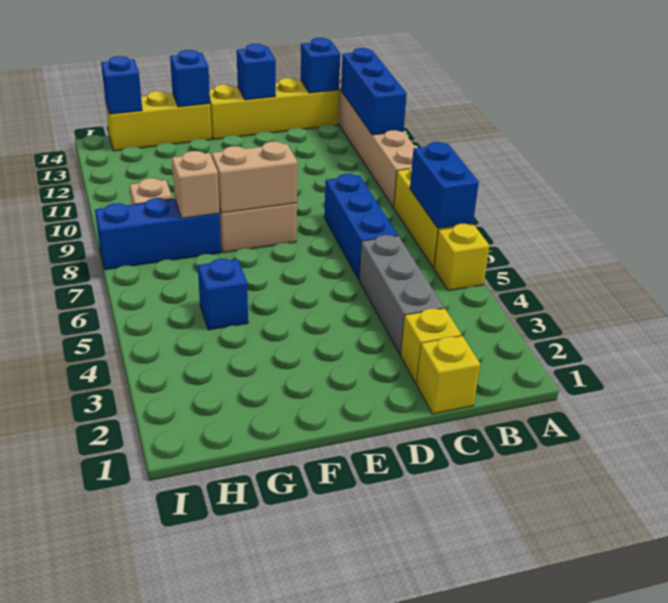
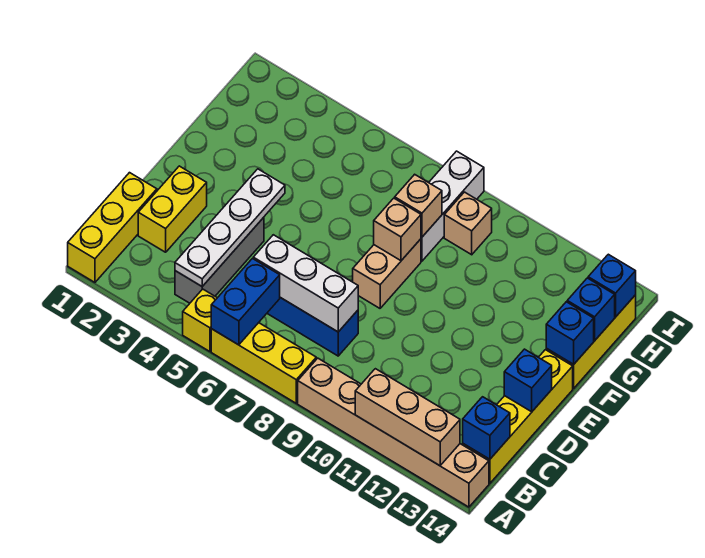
blue 1x2 brick [410,142,479,228] -> blue 1x2 brick turned to [211,259,280,345]
blue 1x3 brick [341,48,407,135] -> tan 1x3 brick [355,369,460,466]
none -> white 1x4 plate [175,169,285,286]
yellow 1x1 brick [416,336,480,414] -> yellow 1x3 brick [68,173,157,282]
yellow 1x1 brick [401,308,462,383] -> yellow 1x2 brick [138,166,207,252]
grey 1x3 brick [359,235,444,355] -> grey 1x3 brick turned to [175,217,264,303]
none -> white 1x3 brick [253,235,358,332]
tan 1x2 brick [212,142,297,213] -> tan 1x1 brick [374,198,421,261]
blue 1x1 brick [198,259,248,330] -> blue 1x1 brick moved to [567,278,615,341]
blue 1x3 brick [95,198,221,270] -> white 1x3 brick [421,151,484,261]

